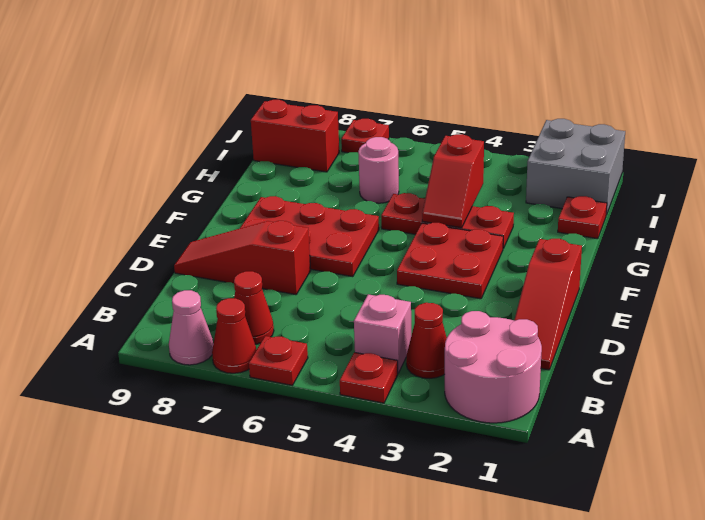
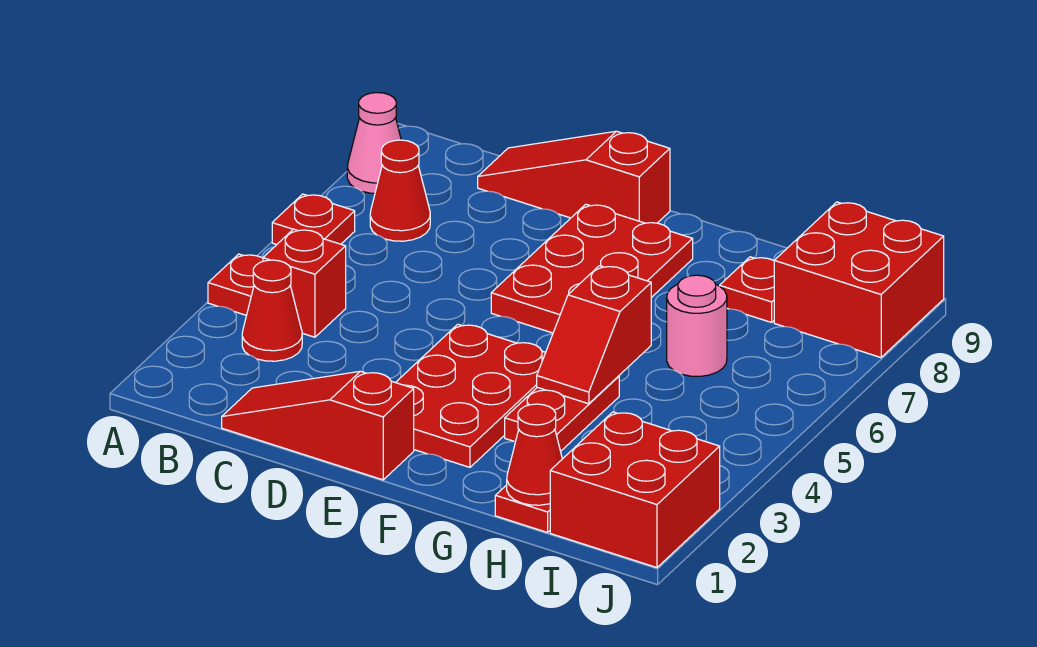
pink 2x2 round brick [445,311,542,423] -> none
red 1x1 cone [212,298,257,373] -> red 1x1 cone moved to [507,404,562,505]
pink 1x1 brick [354,294,411,373] -> red 1x1 brick [263,229,346,337]
red 1x3 slope [174,221,311,295] -> red 1x3 slope turned to [478,131,670,223]
red 2x2 plate [397,223,503,299] -> red 2x3 plate [396,324,546,467]
red 1x3 plate [381,193,514,248] -> red 1x2 plate [505,376,619,451]
red 1x2 slope [422,134,484,228] -> red 1x2 slope turned to [537,266,651,404]
grey 2x2 brick [526,119,625,215] -> red 2x2 brick [550,412,720,568]
red 1x2 brick [251,100,339,172] -> red 2x2 brick [774,202,944,357]
red 1x1 plate [341,119,389,153] -> red 1x1 plate moved to [720,257,774,322]

